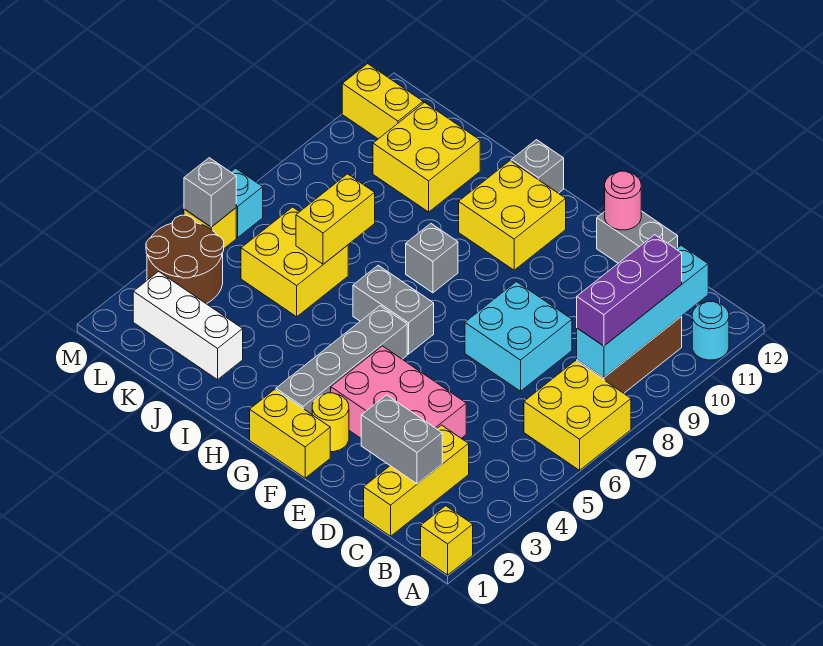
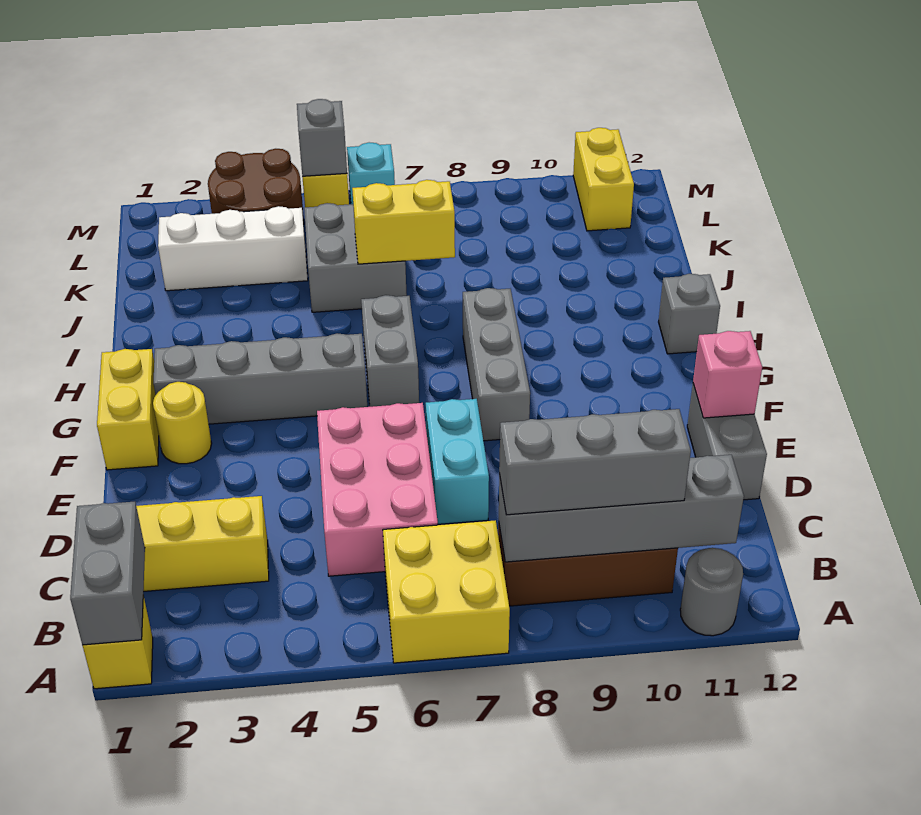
cyan 1x1 round brick [692,301,729,360] -> grey 1x1 round brick [680,548,743,636]
cyan 1x4 brick [577,246,708,378] -> grey 1x4 brick [499,455,744,562]
purple 1x3 brick [577,235,682,346] -> grey 1x3 brick [499,409,691,515]
grey 1x2 brick [361,395,442,484] -> grey 1x2 brick moved to [70,502,145,645]
pink 2x3 brick [331,346,466,438] -> pink 2x3 brick moved to [317,403,438,576]
cyan 2x2 brick [465,282,572,391] -> cyan 1x2 brick [426,399,489,524]
pink 1x1 round brick [605,171,641,230] -> pink 1x1 brick [693,331,762,418]
yellow 2x2 brick [459,161,566,270] -> none
grey 1x1 brick [406,224,458,293] -> grey 1x3 brick [463,288,530,441]
white 1x3 brick [133,272,243,380] -> white 1x3 brick turned to [158,206,308,291]
yellow 2x2 brick [241,207,348,317] -> grey 2x2 brick [304,203,407,312]
yellow 2x2 brick [373,102,480,212] -> none

